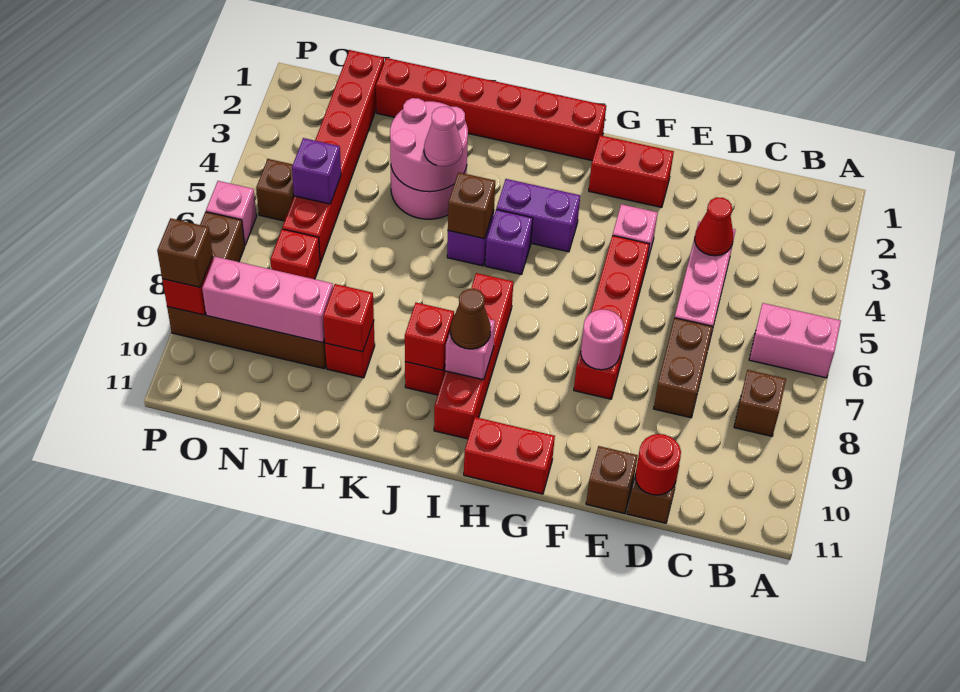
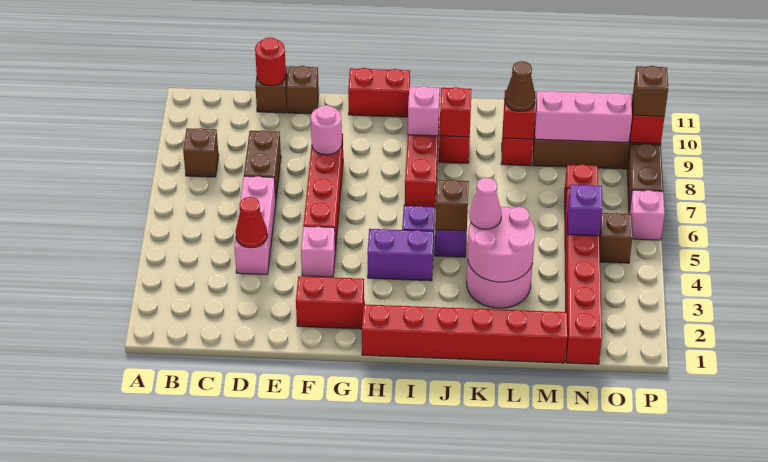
pink 1x2 brick [749,303,841,378] -> none
brown 1x1 cone [450,289,491,349] -> brown 1x1 cone moved to [505,61,536,111]

